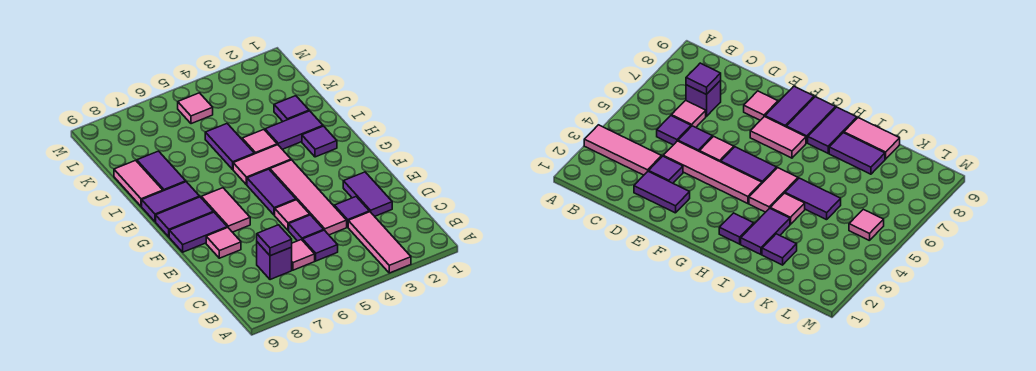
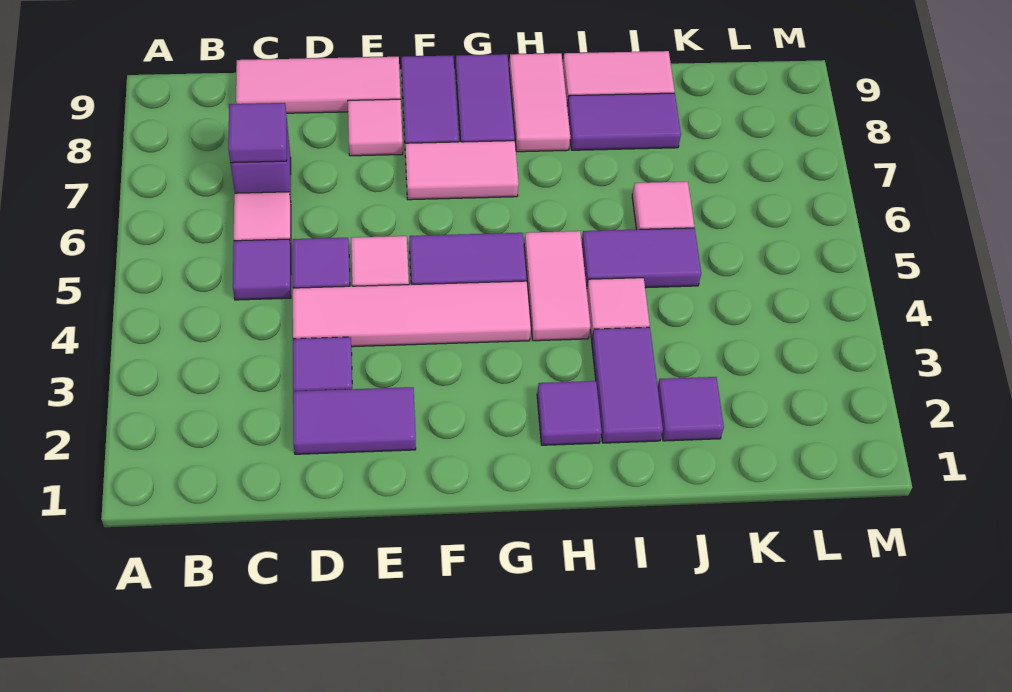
pink 1x3 tile [348,212,411,273] -> pink 1x3 tile moved to [236,57,401,113]
purple 1x2 tile [142,182,200,222] -> pink 1x2 tile [509,53,570,152]
pink 1x1 tile [178,93,213,124] -> pink 1x1 tile moved to [632,182,694,230]

